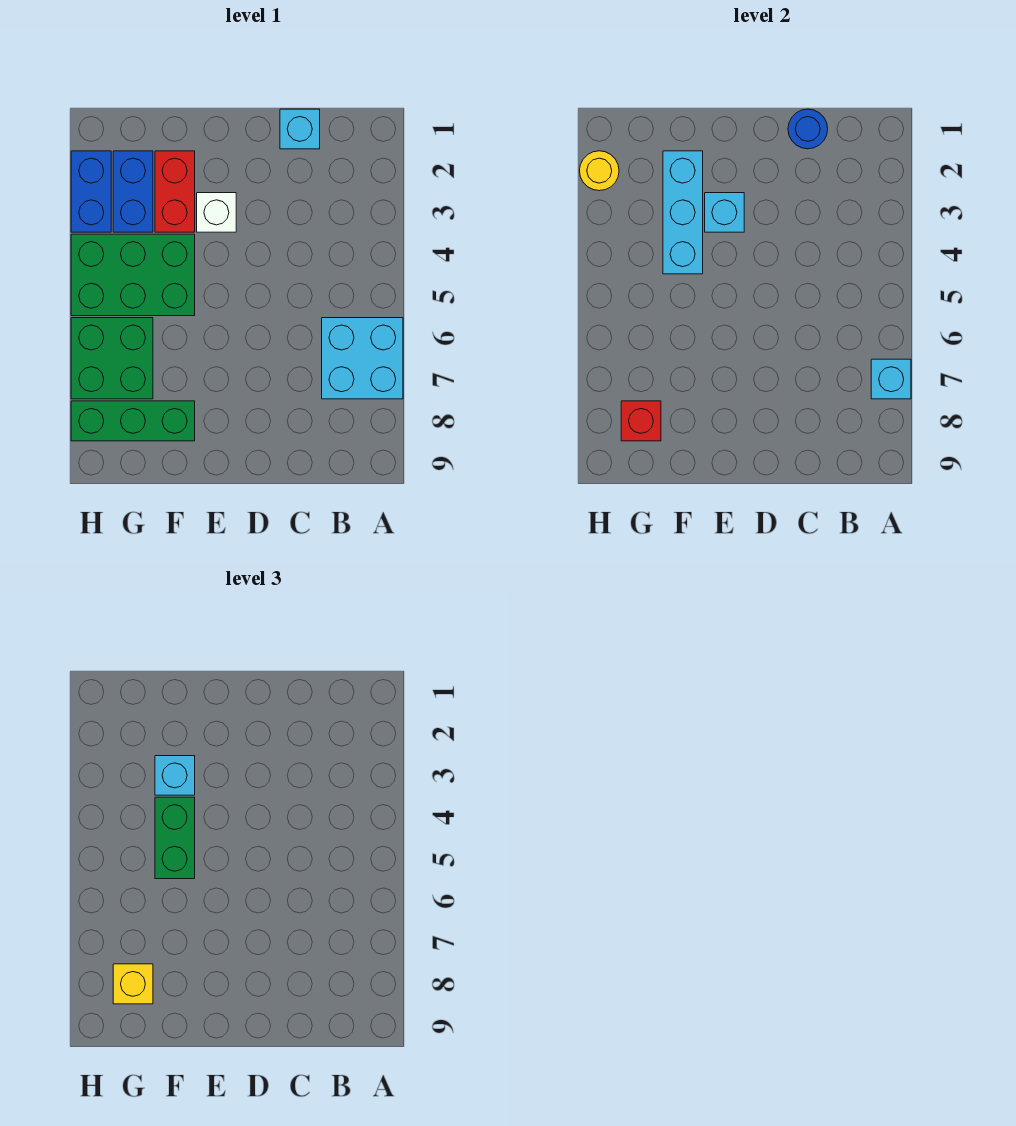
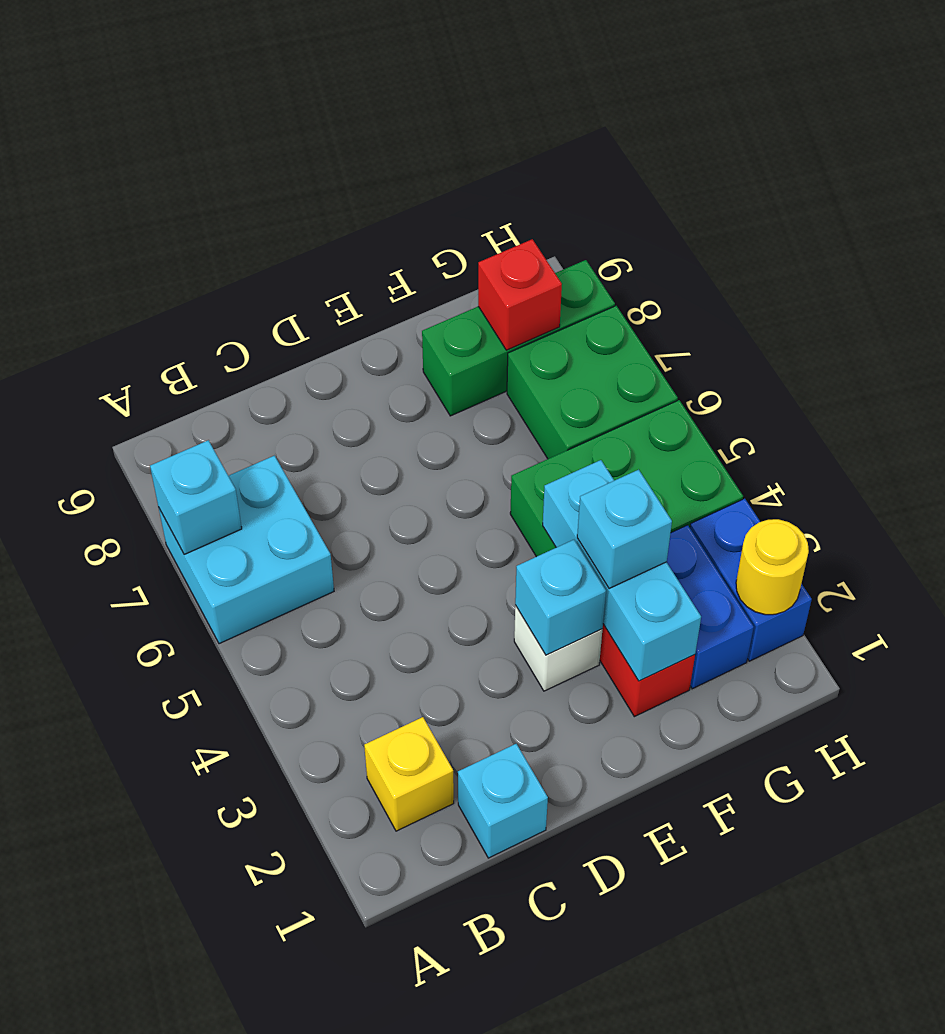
blue 1x1 round brick [788,109,828,149] -> none
green 1x2 brick [155,797,195,879] -> none
yellow 1x1 brick [113,964,153,1004] -> yellow 1x1 brick moved to [364,717,454,831]

